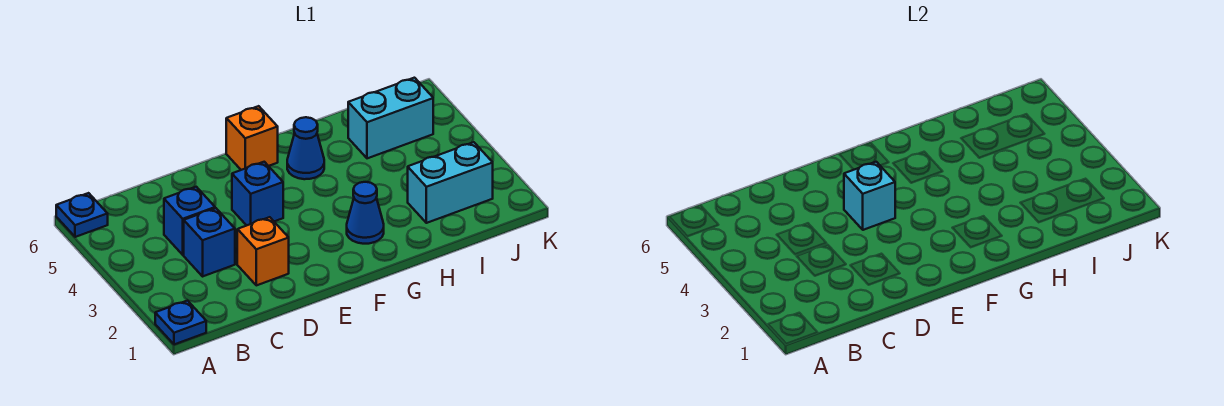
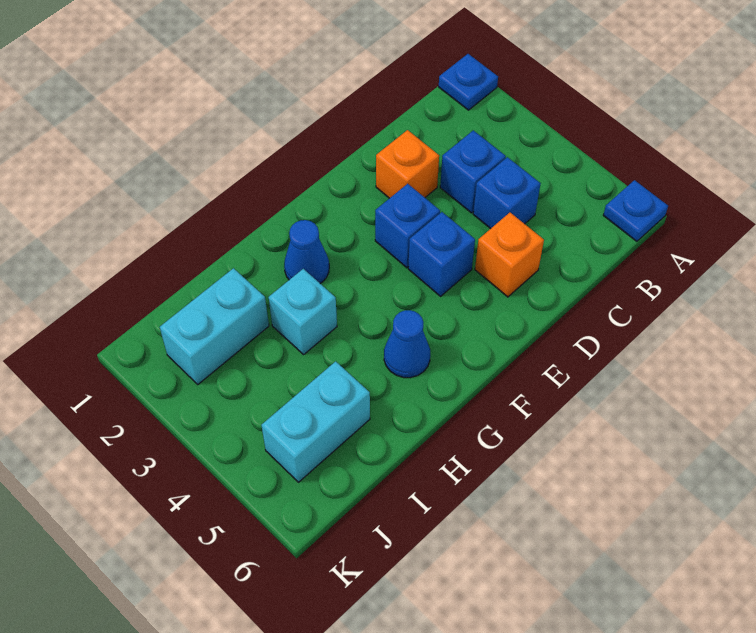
none -> blue 1x1 brick [375,184,440,268]
cyan 1x1 brick [844,162,895,230] -> cyan 1x1 brick moved to [269,269,337,355]
orange 1x1 brick [226,106,278,170] -> orange 1x1 brick moved to [475,213,544,297]

